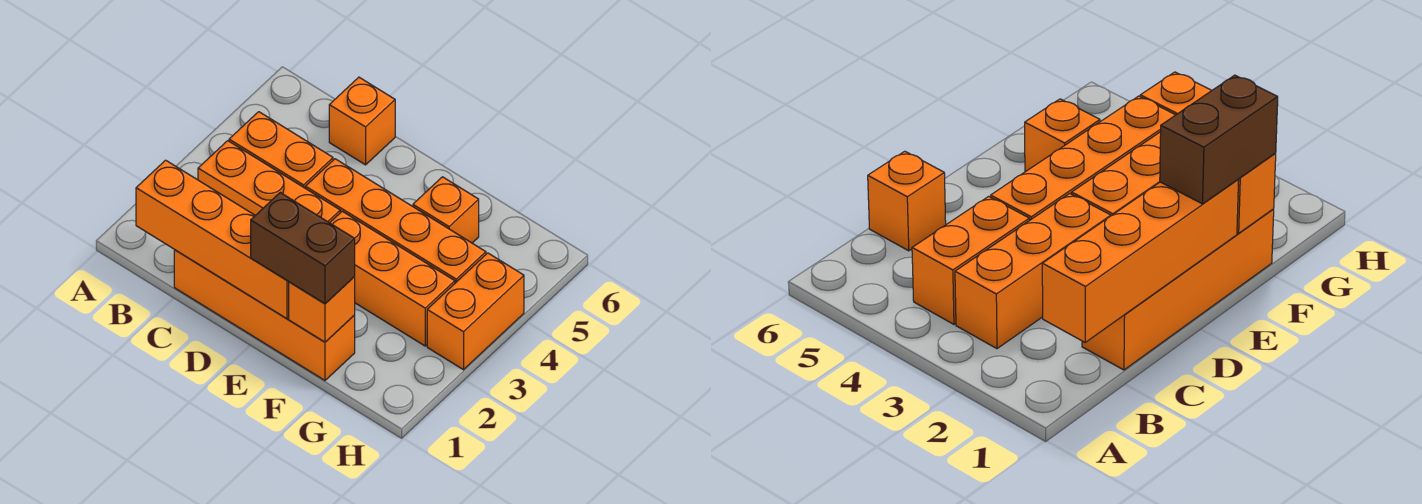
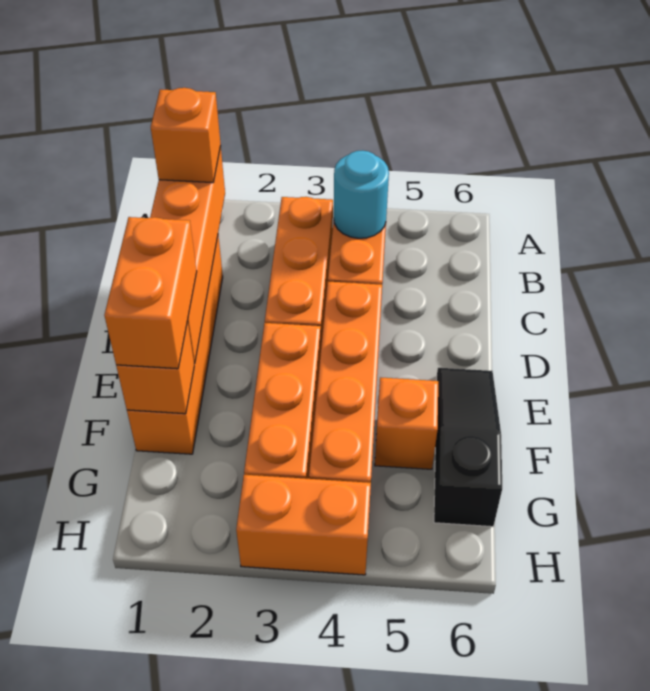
none -> cyan 1x1 round brick [334,151,389,238]
orange 1x1 brick [329,77,395,165] -> orange 1x1 brick moved to [151,88,221,183]
brown 1x2 brick [251,193,355,304] -> orange 1x2 brick [104,217,197,369]
none -> black 1x3 slope [434,368,502,527]

